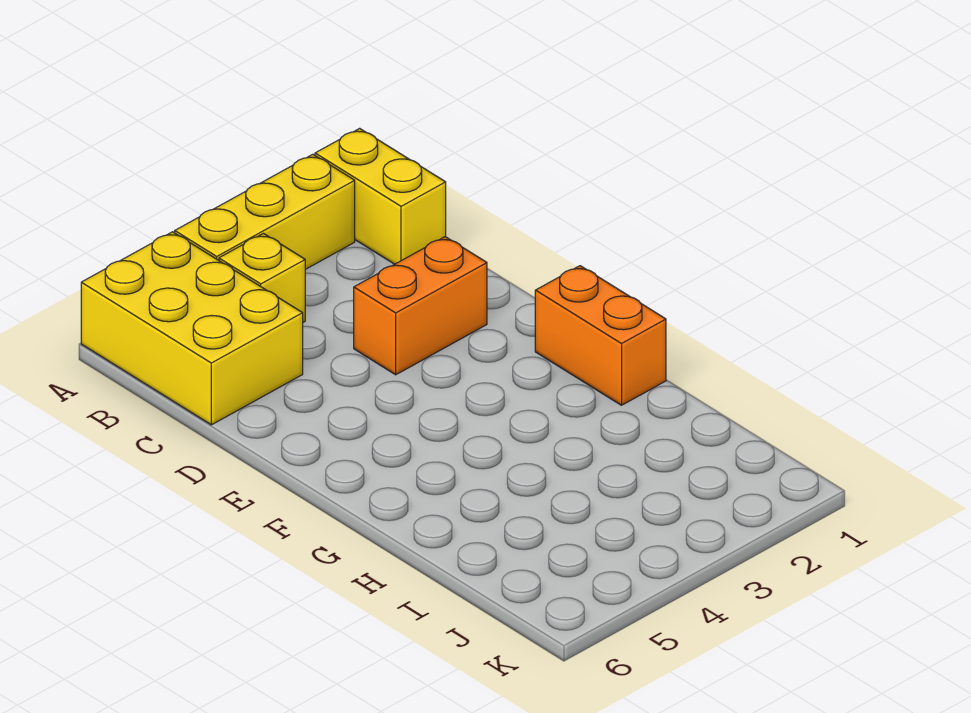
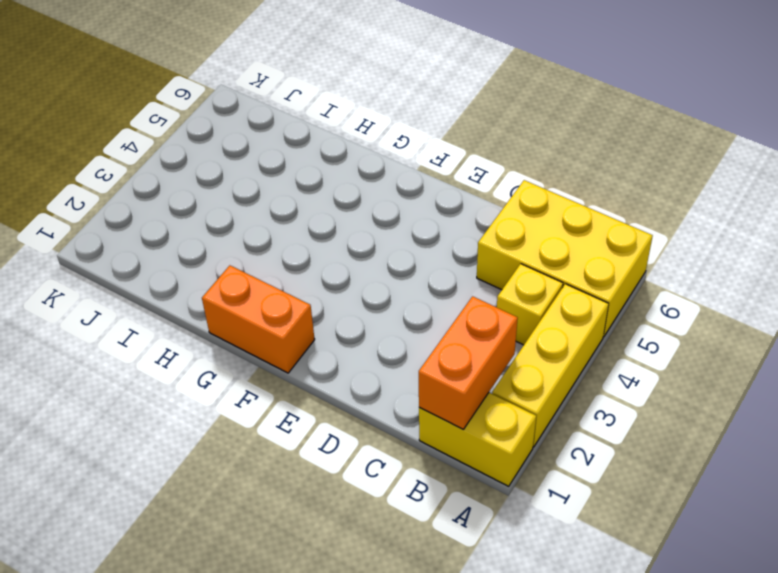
orange 1x2 brick [354,237,487,375] -> orange 1x2 brick moved to [419,296,518,429]

